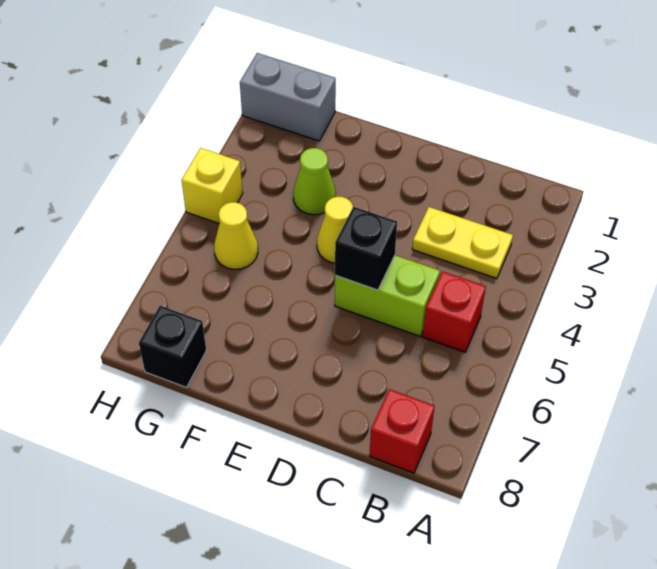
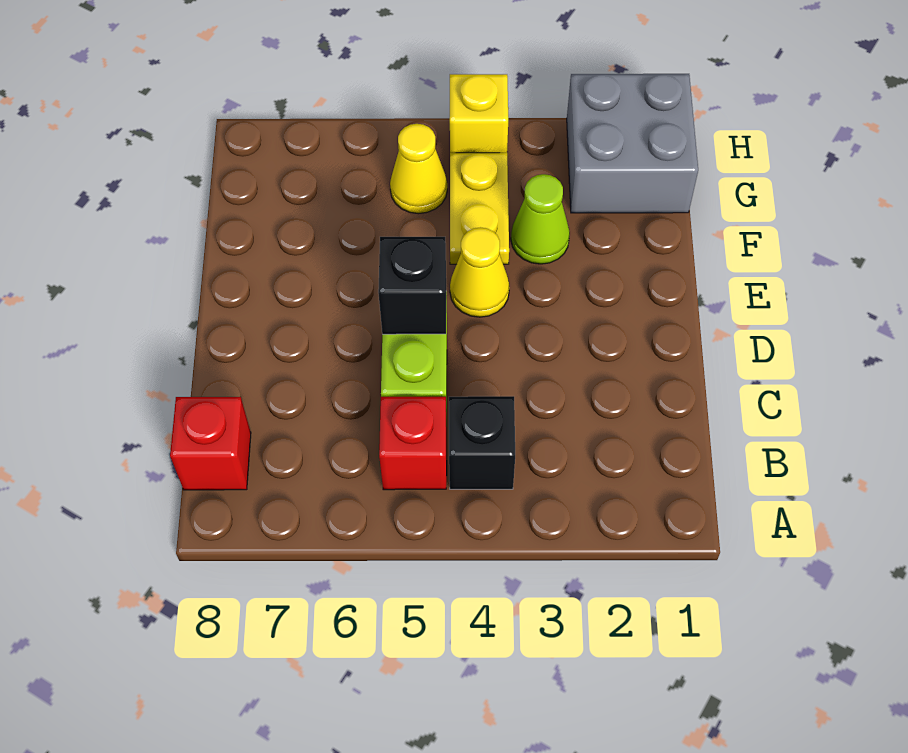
yellow 1x2 plate [412,207,513,278] -> yellow 1x2 plate moved to [450,153,509,264]
grey 1x2 brick [240,53,336,141] -> grey 2x2 brick [567,74,698,213]
black 1x1 brick [139,306,206,387] -> black 1x1 brick moved to [449,396,515,489]

